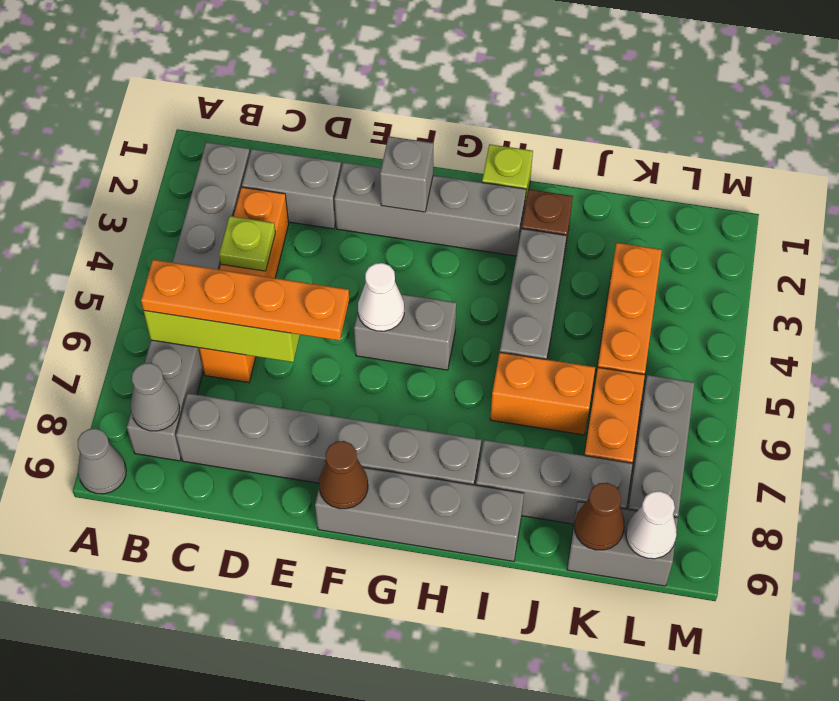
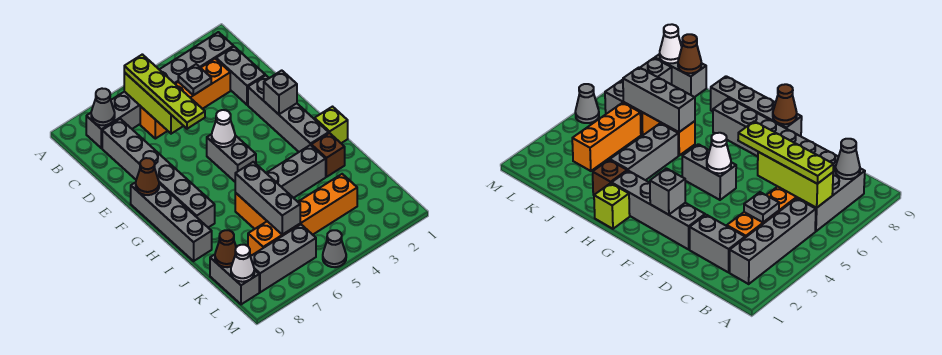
grey 1x1 cone [78,429,126,494] -> grey 1x1 cone moved to [323,230,346,267]
orange 1x4 plate [141,260,349,341] -> lime 1x4 plate [124,54,205,129]
lime 1x1 plate [219,216,275,271] -> grey 1x1 plate [178,64,211,95]
grey 1x3 brick [476,440,633,524] -> grey 1x3 brick moved to [235,162,300,235]

